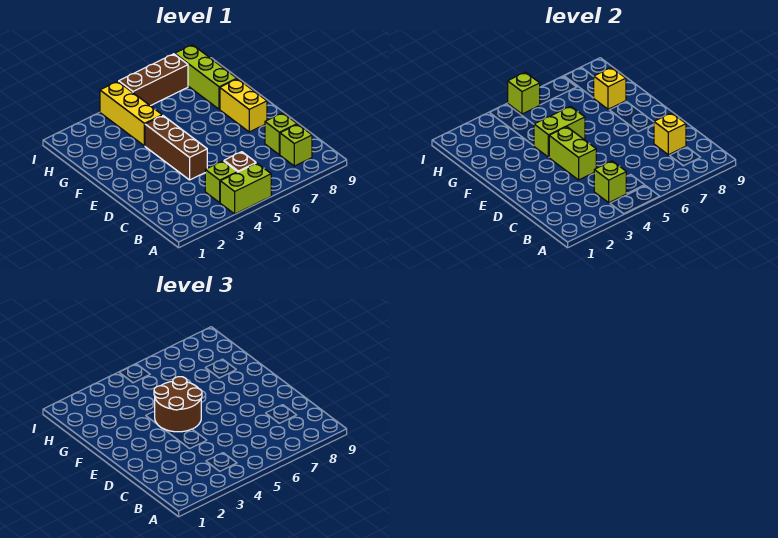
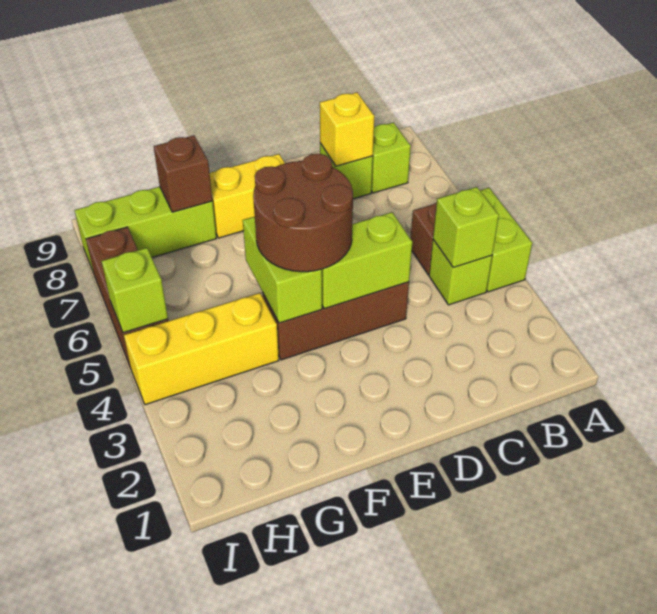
yellow 1x1 brick [594,68,626,109] -> brown 1x1 brick [154,135,212,212]

